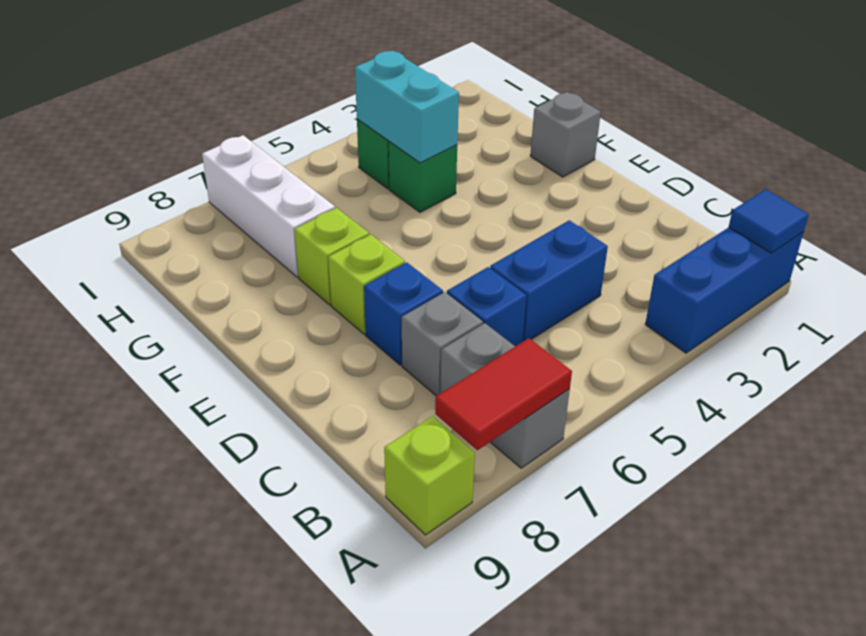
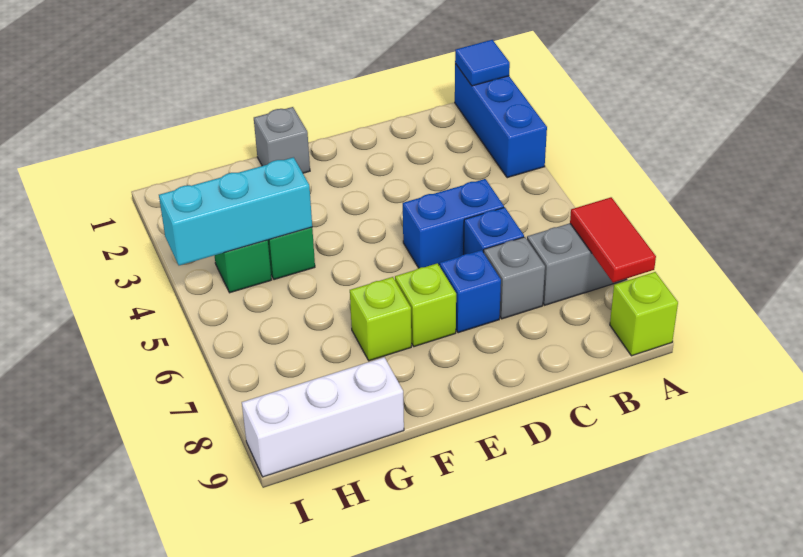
blue 1x2 brick [490,220,608,342] -> blue 1x2 brick turned to [403,179,504,268]
cyan 1x2 brick [355,51,459,163] -> cyan 1x3 brick [159,157,312,265]
white 1x3 brick [202,135,335,277] -> white 1x3 brick moved to [242,357,404,477]

